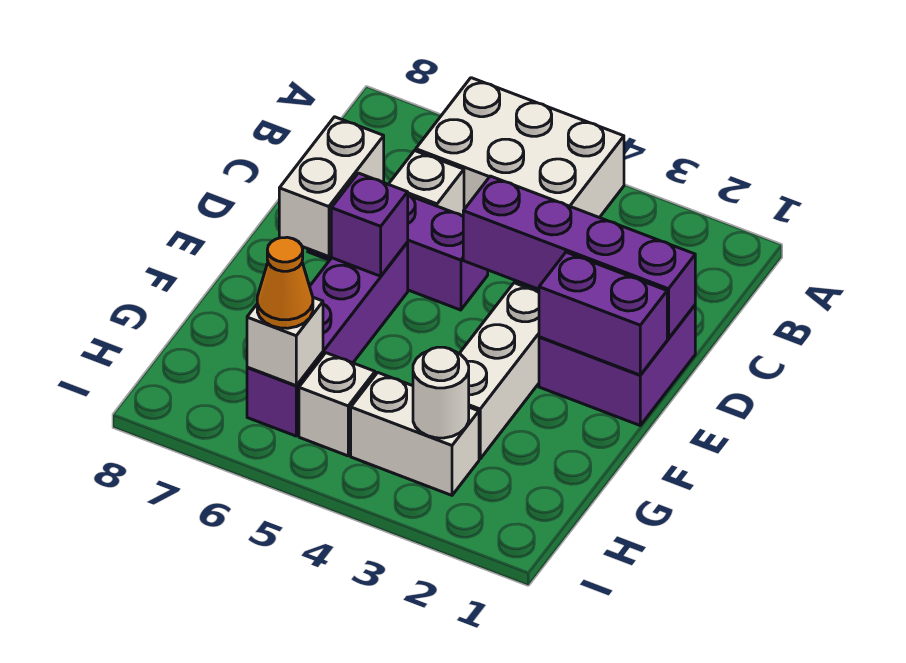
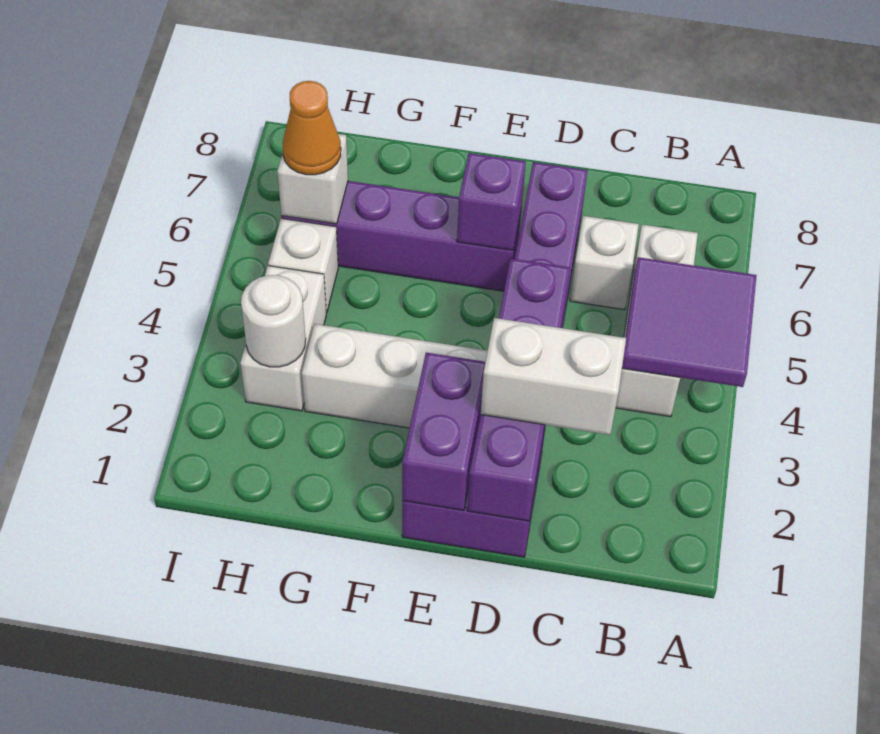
white 2x3 brick [416,78,624,218] -> white 1x3 brick [616,224,698,417]
none -> purple 2x2 tile [622,257,757,387]
white 1x2 brick [279,117,384,257] -> white 1x2 brick moved to [481,318,626,435]

